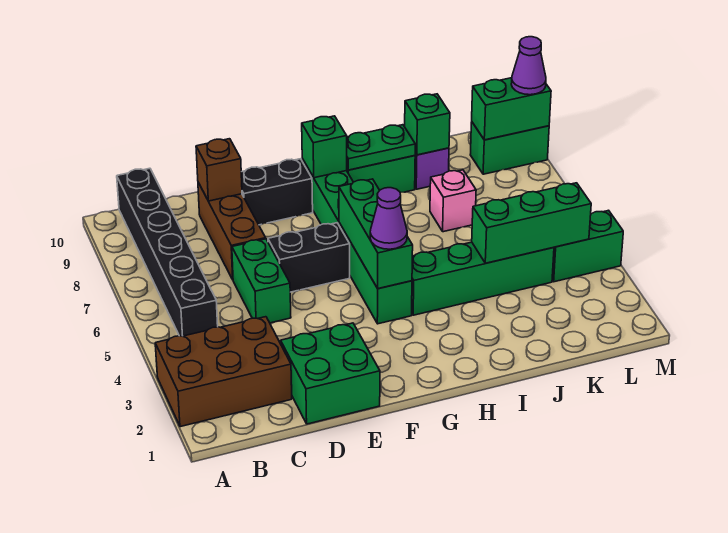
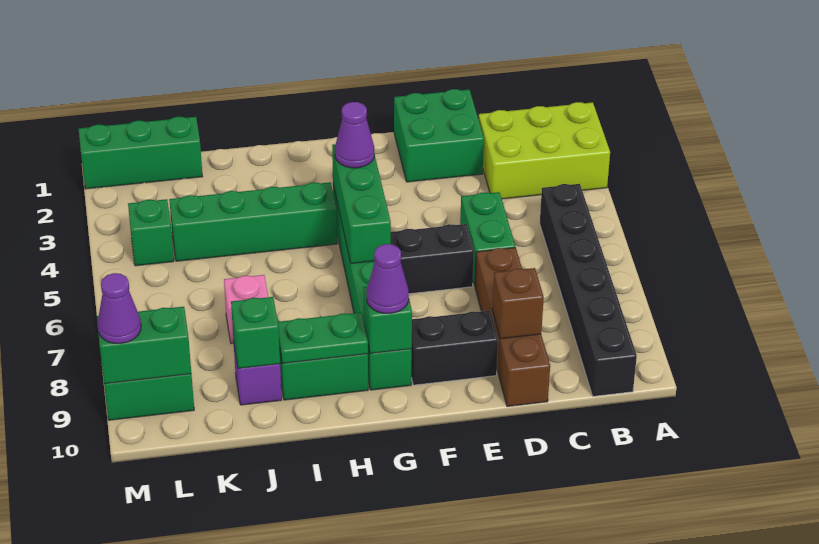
brown 2x3 brick [155,317,292,427] -> lime 2x3 brick [479,102,610,199]
brown 1x3 brick [198,183,266,279] -> brown 1x4 brick [475,248,550,407]
none -> purple 1x1 cone [367,244,409,313]
green 1x3 brick [472,183,591,263] -> green 1x3 brick moved to [79,117,203,189]
green 1x2 brick [552,210,623,282] -> green 1x1 brick [128,199,174,266]

